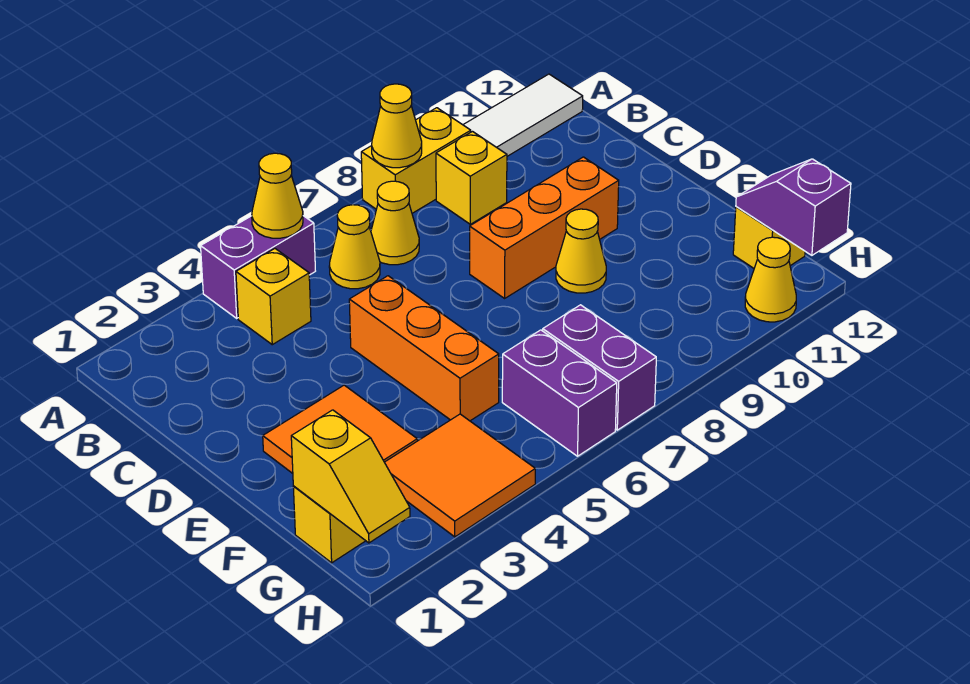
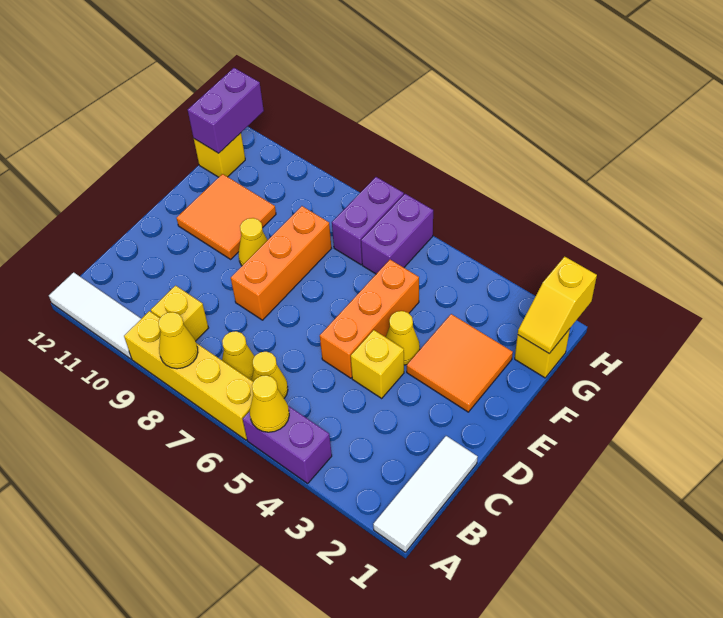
none -> white 1x3 tile [373,436,478,552]
yellow 1x2 brick [361,108,471,213] -> yellow 1x4 brick [124,311,253,440]
yellow 1x1 brick [236,249,311,345] -> yellow 1x1 brick moved to [351,330,404,398]
orange 1x3 brick [470,157,619,298] -> orange 1x3 brick turned to [231,206,331,320]
yellow 1x2 slope [291,410,410,543] -> yellow 1x2 slope turned to [518,257,597,353]
orange 2x2 tile [385,414,535,537] -> orange 2x2 tile moved to [177,174,276,259]
purple 1x2 slope [736,159,851,255] -> purple 1x2 brick [188,68,264,153]
yellow 1x1 cone [745,237,796,322] -> yellow 1x1 cone moved to [386,311,420,365]

